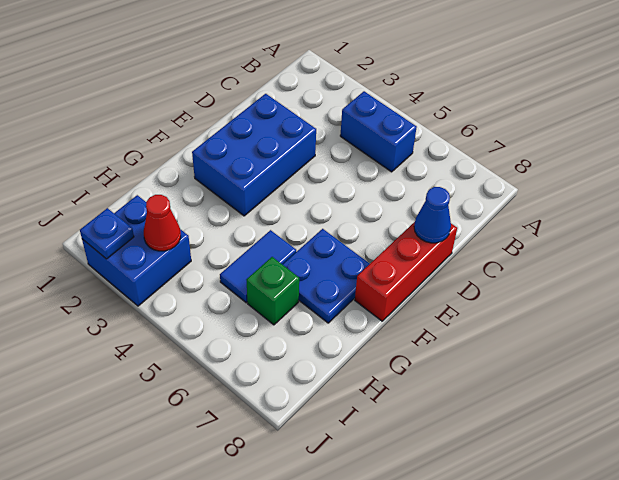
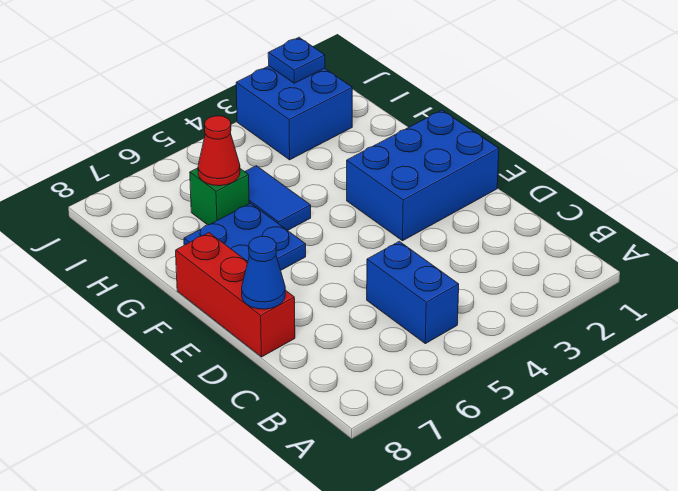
blue 1x2 brick [340,91,417,172] -> blue 1x2 brick turned to [367,241,459,344]
blue 2x3 brick [192,94,316,216] -> blue 2x3 brick turned to [347,110,499,241]
red 1x1 cone [144,195,181,251] -> red 1x1 cone moved to [198,116,240,186]

